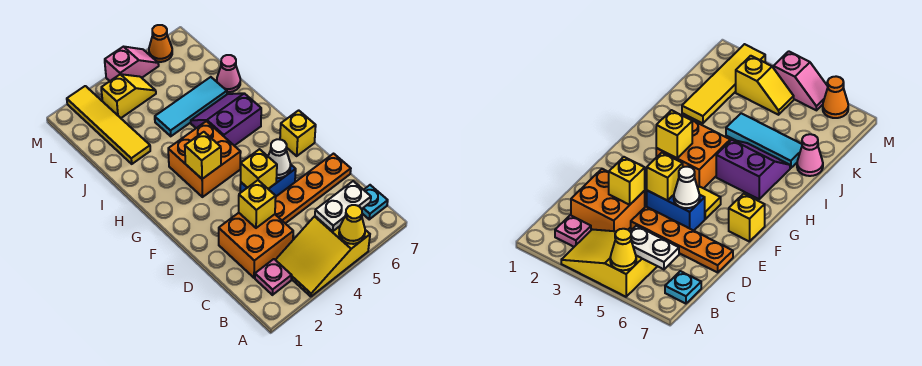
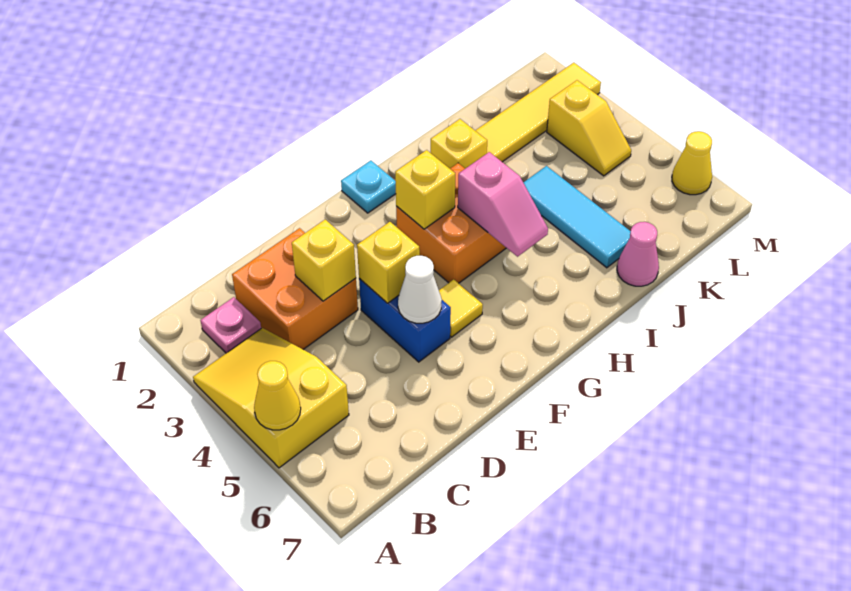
white 1x2 plate [315,181,371,231] -> none
cyan 1x1 plate [362,185,388,219] -> cyan 1x1 plate moved to [341,161,396,213]
orange 1x4 plate [275,154,351,223] -> none
yellow 1x1 brick [280,110,316,156] -> yellow 1x1 brick moved to [431,119,487,169]
purple 2x2 slope [191,93,261,146] -> none
pink 1x2 slope [105,47,159,81] -> pink 1x2 slope moved to [458,152,548,257]
orange 1x1 cone [149,25,172,62] -> yellow 1x1 cone [672,131,712,195]

